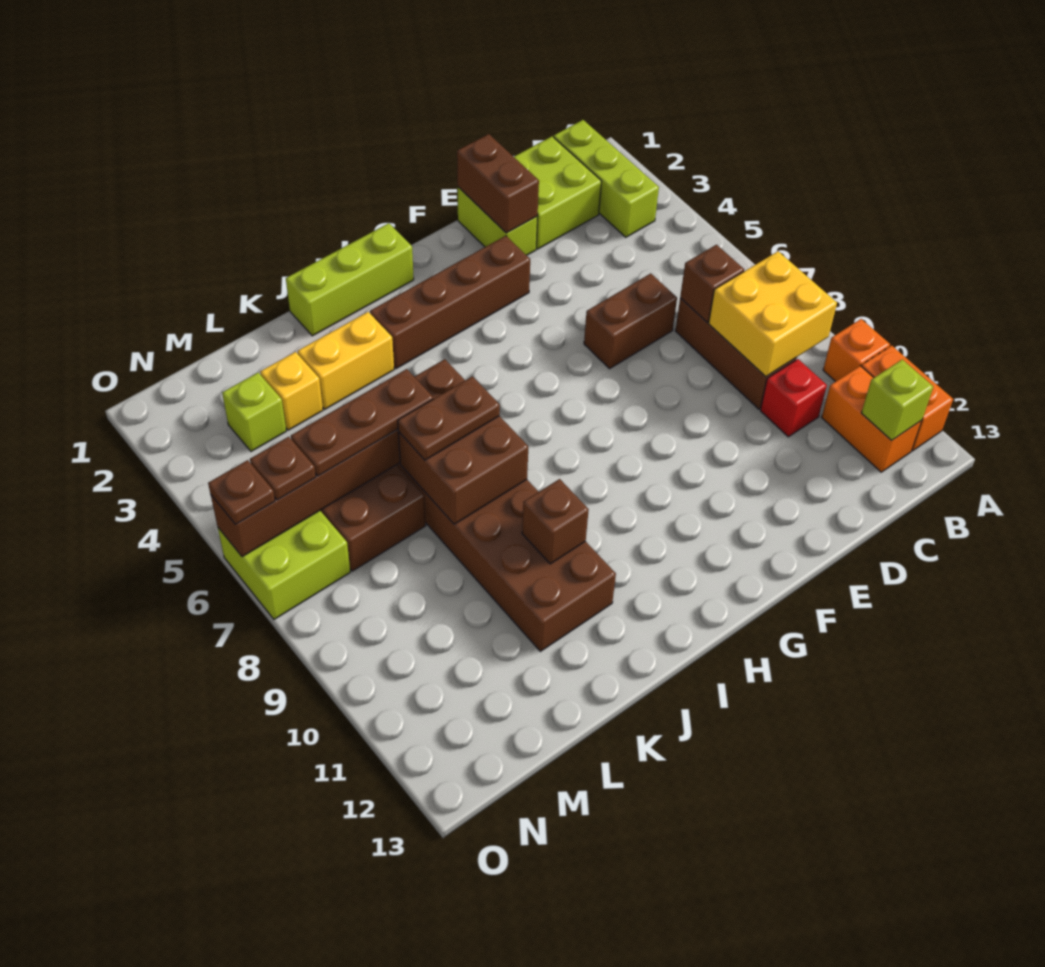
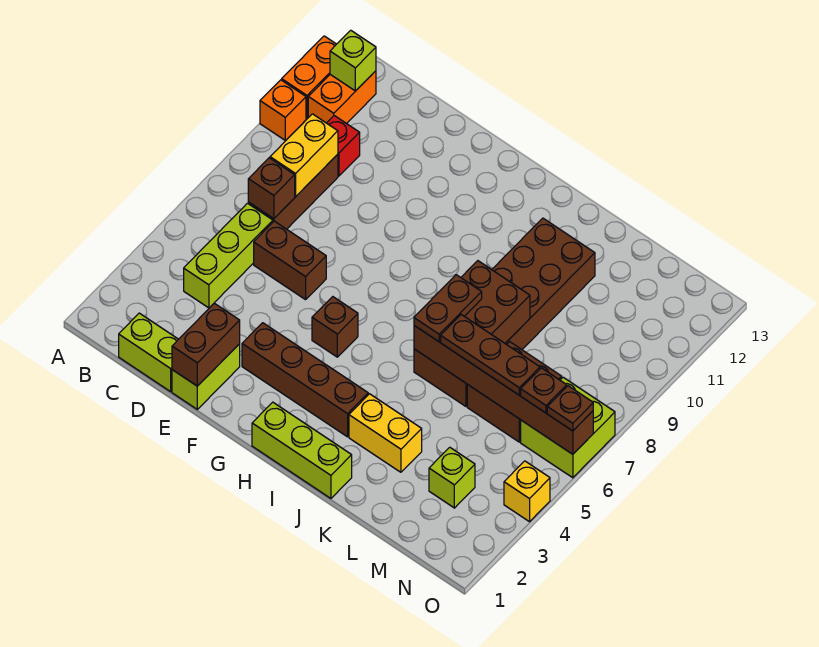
lime 1x3 brick [554,120,659,237] -> lime 1x3 brick moved to [184,203,273,308]
yellow 2x2 brick [709,251,837,376] -> yellow 1x2 brick [270,114,338,197]
lime 2x2 brick [514,136,602,249] -> lime 1x2 brick [119,313,178,392]
brown 1x2 plate [398,376,500,460] -> brown 1x2 plate turned to [414,275,482,342]
brown 1x1 brick [522,479,589,564] -> brown 1x1 brick moved to [312,297,358,357]
yellow 1x1 brick [260,352,323,430] -> yellow 1x1 brick moved to [504,461,550,522]

